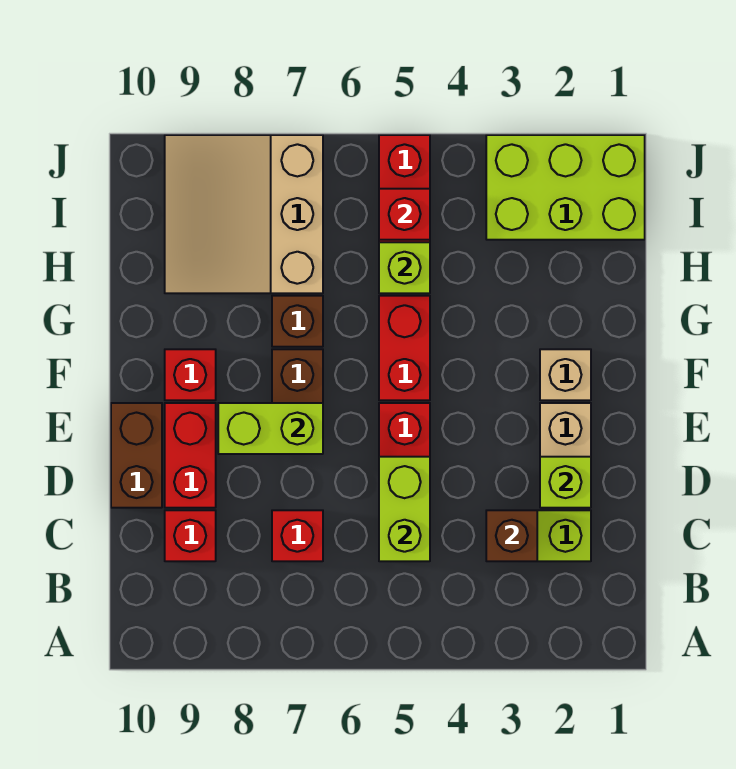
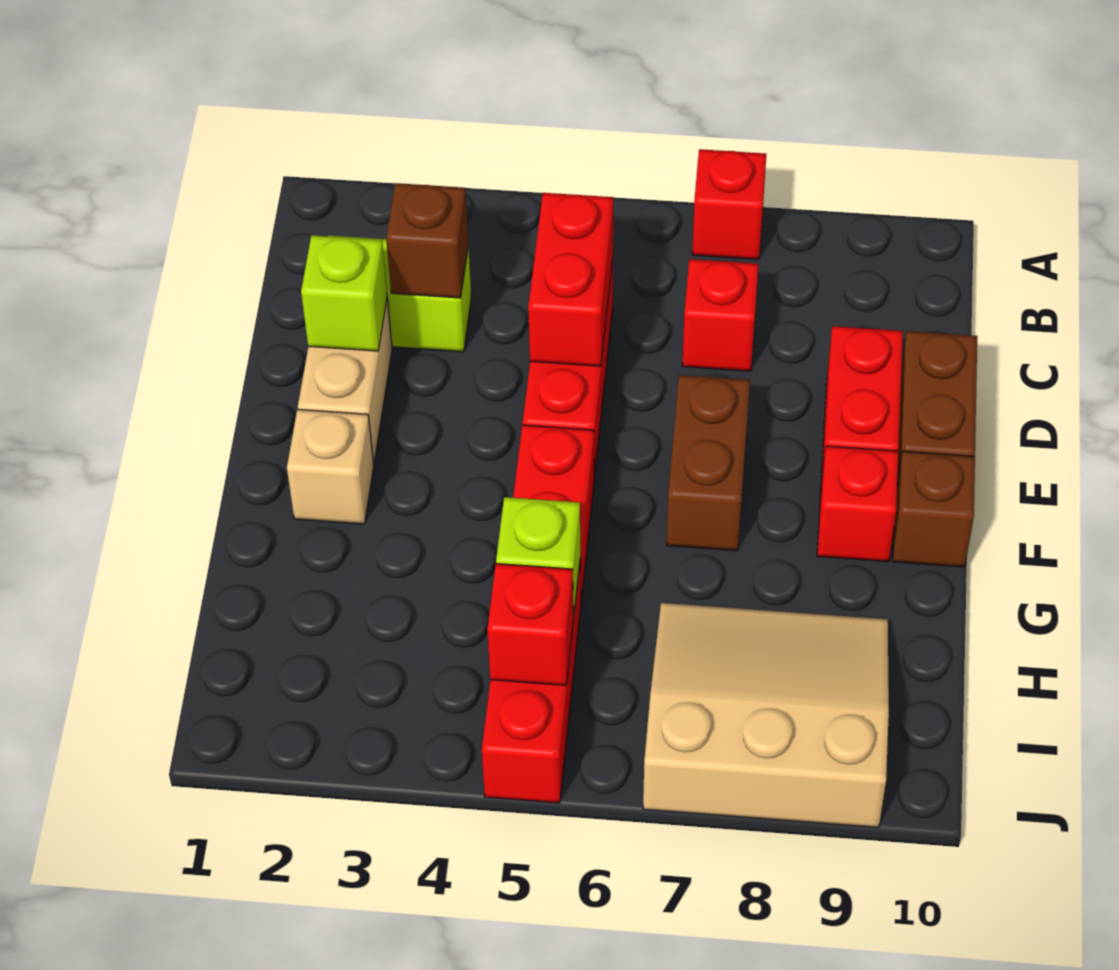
lime 1x2 brick [379,457,430,561] -> red 1x2 brick [528,193,613,366]
red 1x1 brick [165,510,216,561] -> red 1x1 brick moved to [692,149,766,259]
lime 1x2 brick [218,403,323,454] -> none
brown 1x1 brick [272,296,323,347] -> brown 1x1 brick moved to [893,451,975,567]
tan 3x3 slope [165,135,323,293] -> tan 3x3 slope turned to [643,603,889,828]
lime 2x3 brick [486,135,645,240] -> none

